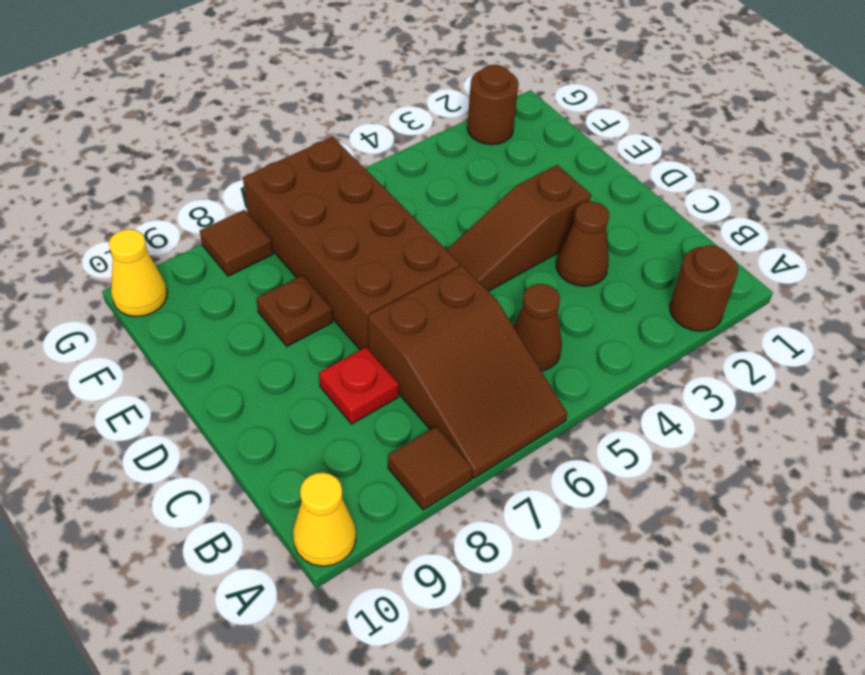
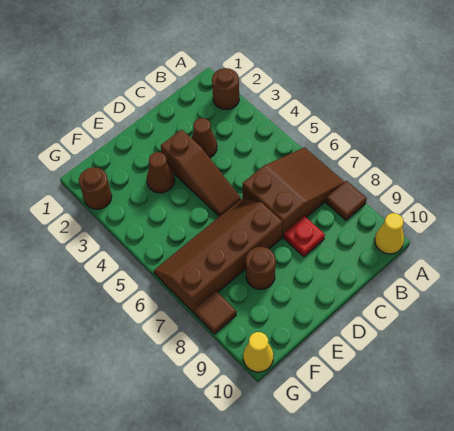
brown 1x1 cone [513,284,562,371] -> brown 1x1 cone moved to [147,152,175,193]
brown 2x4 brick [243,137,460,350] -> brown 2x4 slope [154,199,283,313]
brown 1x1 plate [256,275,333,346] -> brown 1x1 round brick [246,247,276,289]

